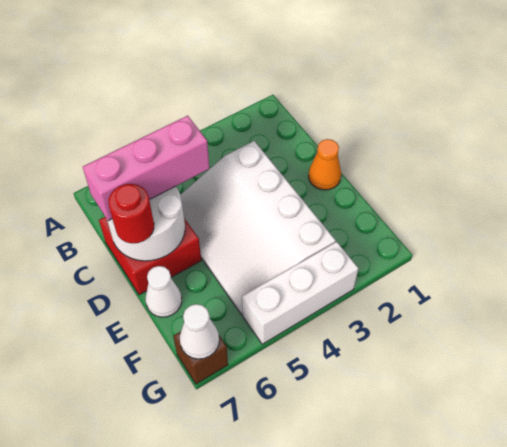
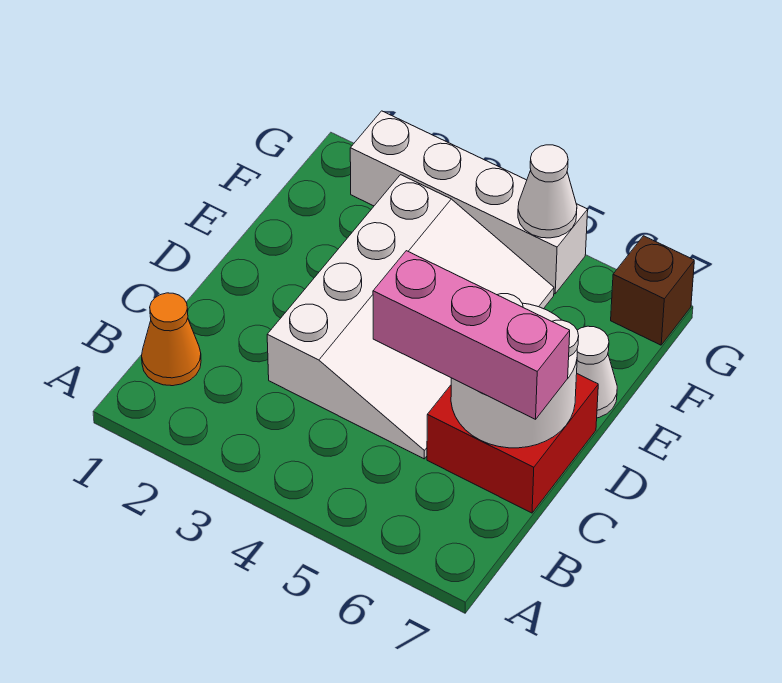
orange 1x1 cone [309,139,341,190] -> orange 1x1 cone moved to [142,293,201,386]
red 1x1 round brick [108,184,154,243] -> none
white 1x3 brick [242,242,358,344] -> white 1x4 brick [350,111,588,294]
white 1x1 cone [180,304,219,359] -> white 1x1 cone moved to [518,145,577,238]

